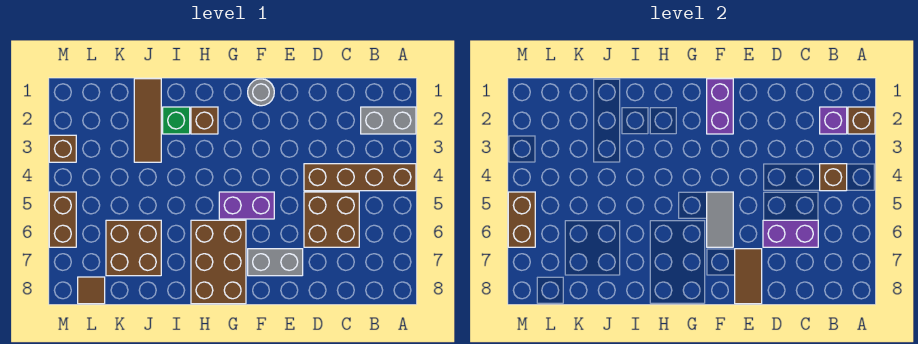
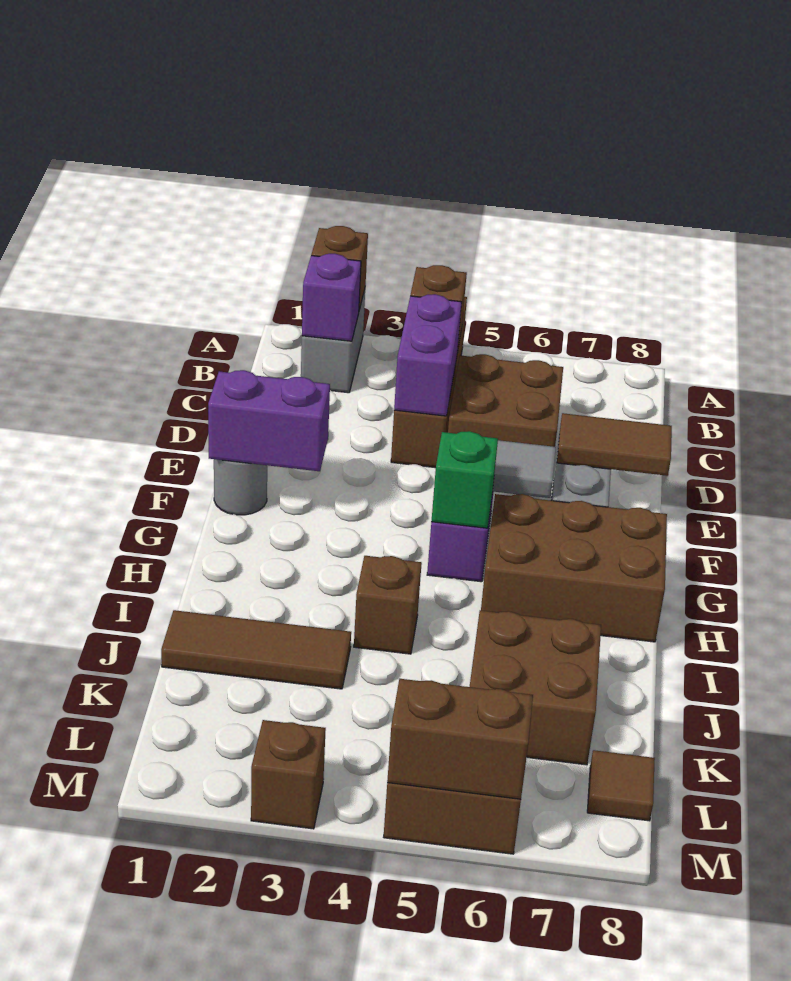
purple 1x2 brick [763,220,818,247] -> purple 1x2 brick moved to [394,294,462,416]
brown 1x1 brick [191,107,218,134] -> brown 1x1 brick moved to [354,556,422,654]
green 1x1 brick [163,107,190,134] -> green 1x1 brick moved to [431,431,498,528]

